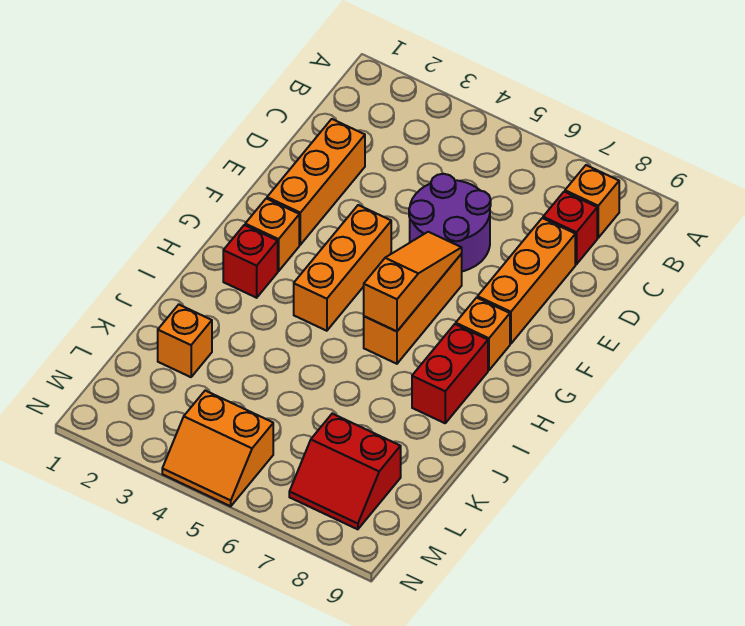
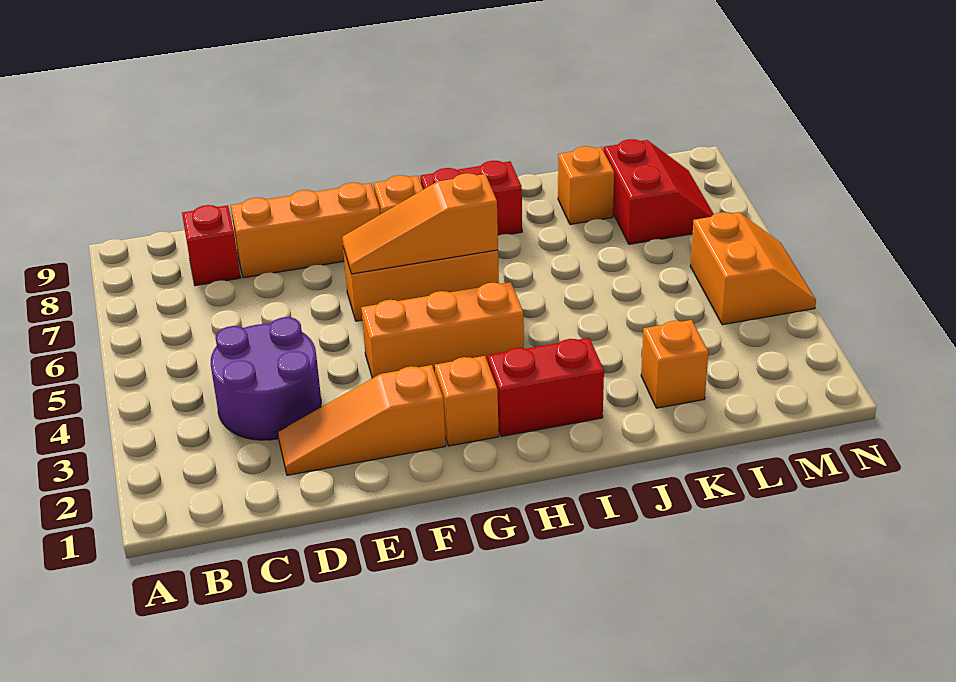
orange 1x1 brick [565,165,619,238] -> orange 1x1 brick moved to [558,146,614,224]
orange 1x3 brick [267,119,365,245] -> orange 1x3 slope [278,365,446,475]
purple 2x2 round brick [409,174,491,271] -> purple 2x2 round brick moved to [211,317,321,440]
red 1x1 brick [223,225,278,298] -> red 1x2 brick [488,338,604,436]

